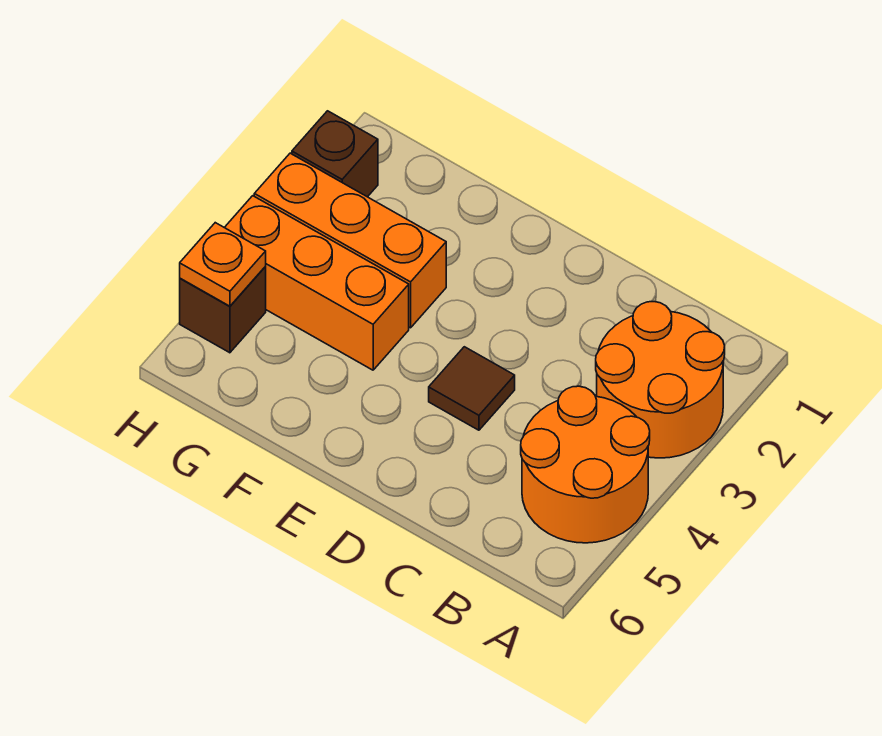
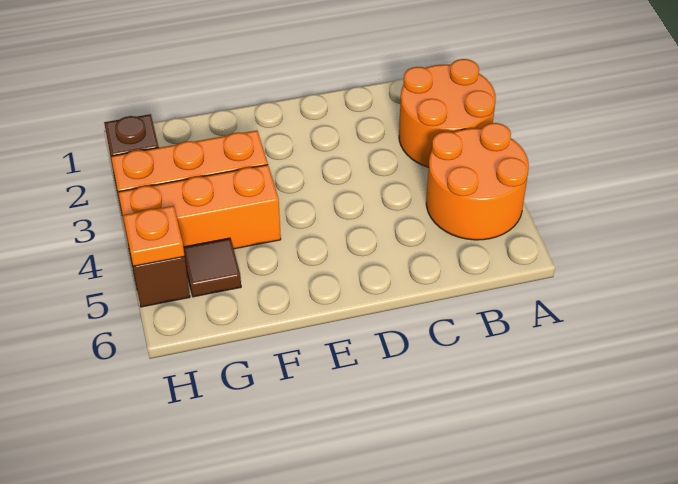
brown 1x1 tile [429,347,515,430] -> brown 1x1 tile moved to [183,238,241,297]

